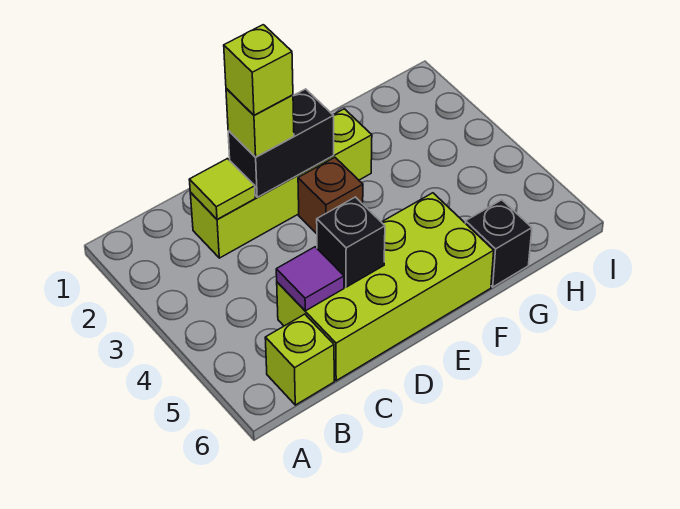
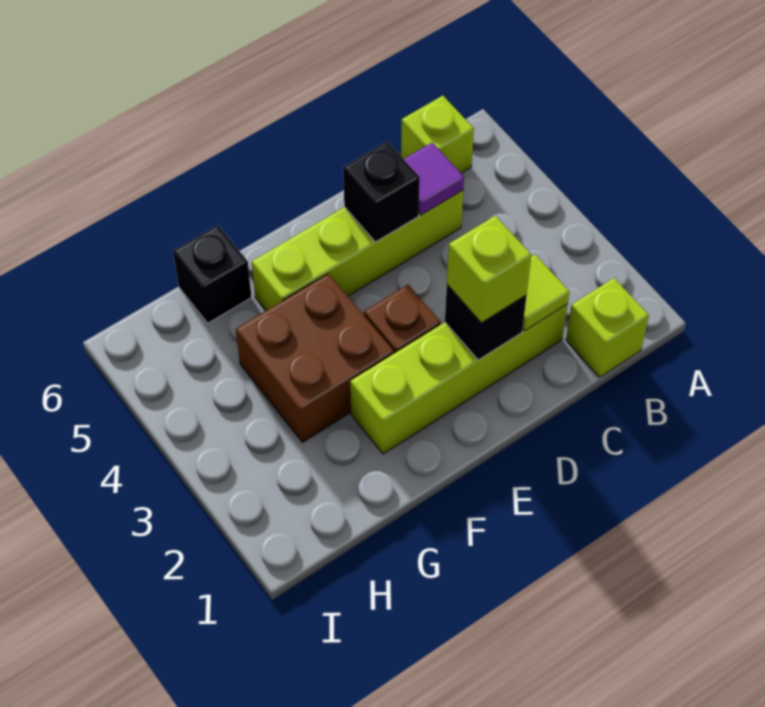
lime 2x4 brick [277,193,494,381] -> lime 1x4 brick [252,190,463,311]
black 1x2 brick [228,89,334,197] -> black 1x1 brick [445,285,527,360]
lime 1x1 brick [224,25,293,115] -> lime 1x1 brick moved to [566,278,649,377]
none -> brown 2x2 brick [236,274,394,443]

